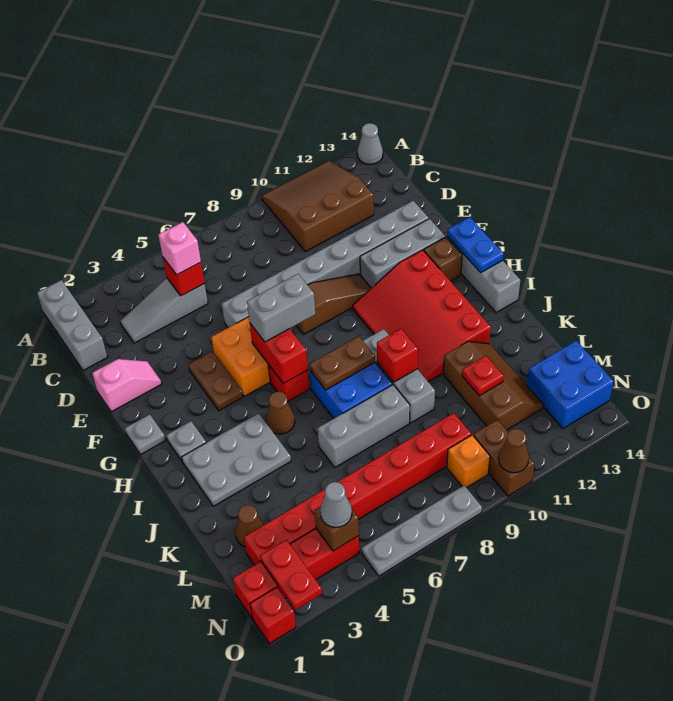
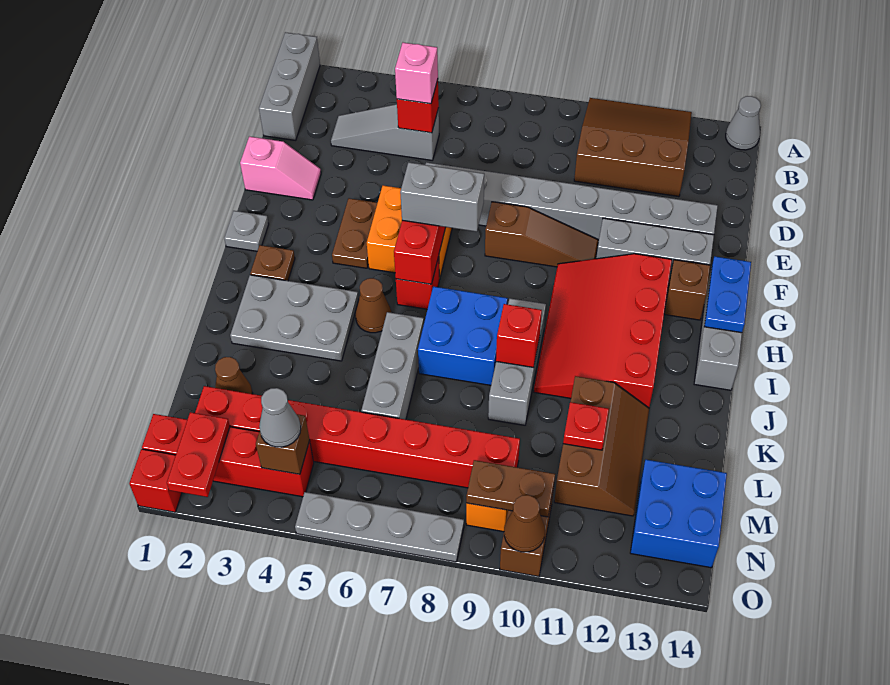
grey 1x1 plate [166,421,206,461] -> brown 1x1 plate [250,245,295,281]
brown 1x2 plate [309,336,375,390] -> brown 1x2 plate moved to [466,460,555,517]
grey 1x3 brick [317,385,410,467] -> grey 1x3 brick turned to [361,312,424,420]

